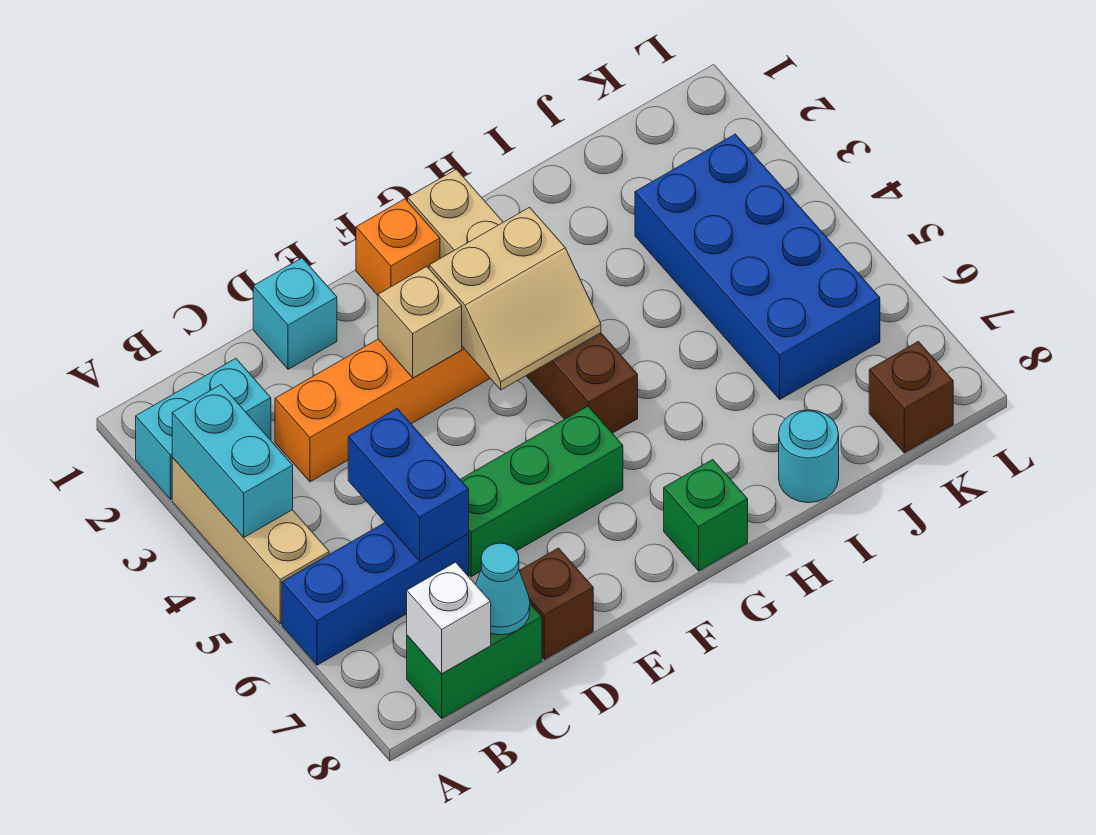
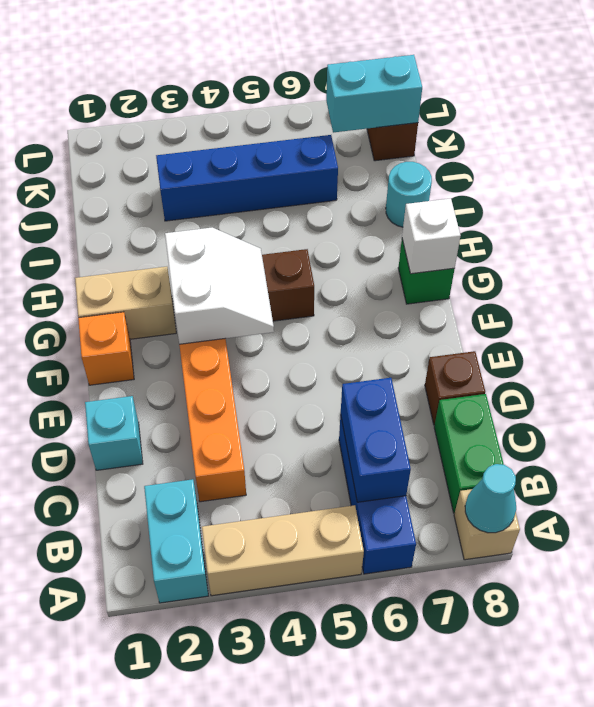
cyan 1x2 brick [172,385,293,537] -> cyan 1x2 brick moved to [326,55,422,133]
white 1x1 brick [407,562,491,674] -> white 1x1 brick moved to [402,198,461,274]
blue 1x2 brick [348,409,469,561] -> blue 1x2 brick turned to [341,378,411,502]
cyan 1x1 cone [476,543,530,635] -> cyan 1x1 cone moved to [465,464,516,533]
green 1x3 brick [460,406,623,577] -> none
tan 1x1 brick [378,266,462,378] -> tan 1x1 brick moved to [454,489,520,560]
tan 2x2 slope [429,207,601,390] -> white 2x2 slope [165,228,274,344]
blue 2x4 brick [635,134,880,399] -> blue 1x4 brick [156,135,338,221]

